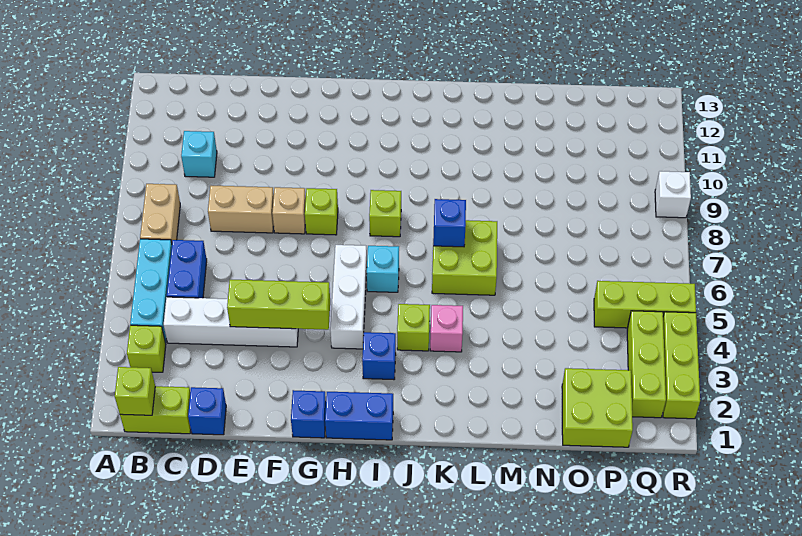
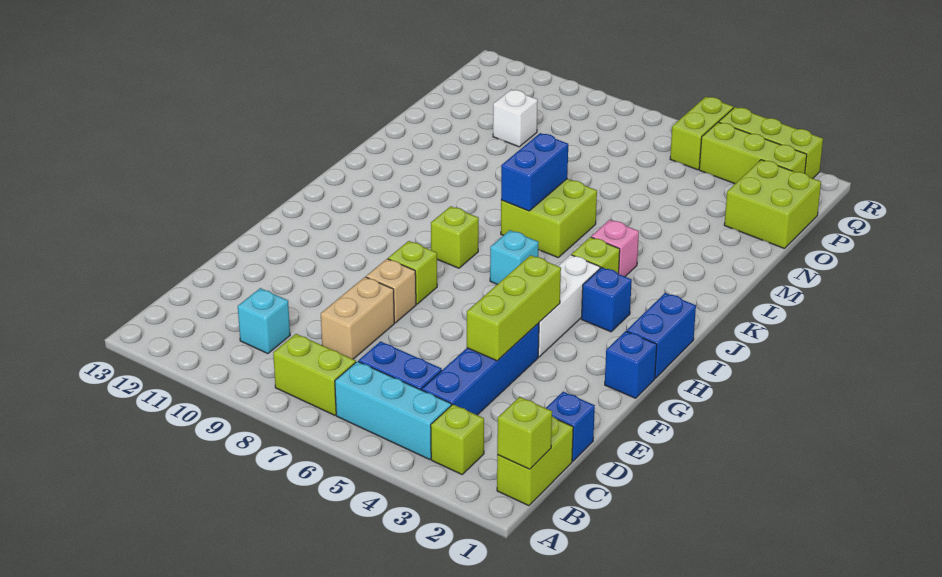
tan 1x2 brick [140,184,180,243] -> lime 1x2 brick [273,334,356,415]
white 1x4 brick [164,297,298,347] -> blue 1x4 brick [422,323,539,415]
white 1x3 brick [330,245,367,349] -> white 1x3 brick turned to [538,255,600,357]
blue 1x1 brick [433,199,466,247] -> blue 1x2 brick [501,133,568,211]
lime 1x3 brick [594,281,696,328] -> lime 1x2 brick [670,97,733,170]
white 1x1 brick [655,171,691,218] -> white 1x1 brick moved to [493,90,538,147]

